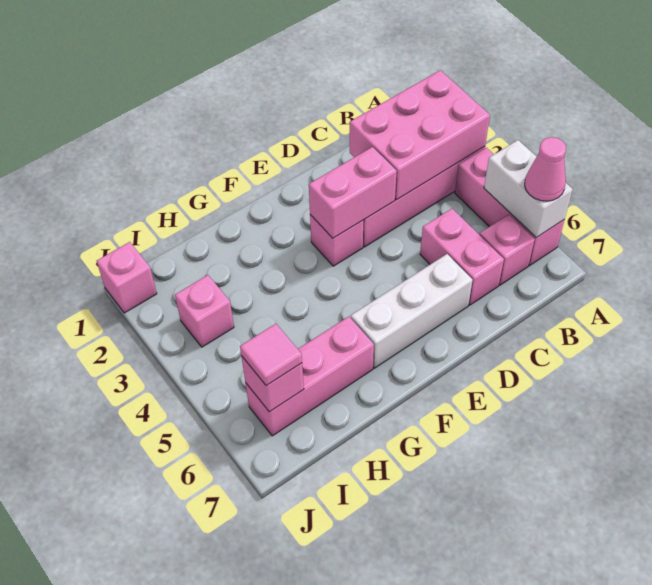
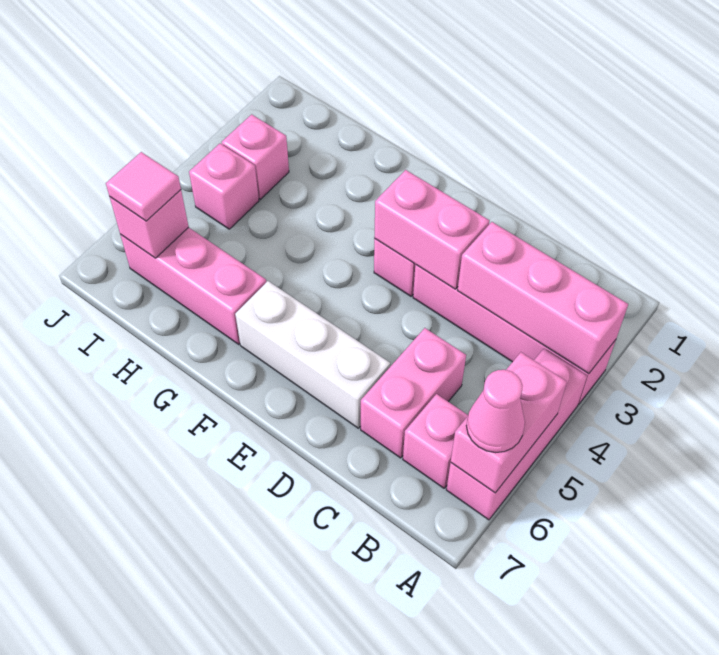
pink 2x3 brick [350,70,490,200] -> pink 1x3 brick [458,222,628,374]
white 1x2 brick [484,140,573,237] -> pink 1x2 brick [451,352,567,493]
pink 1x1 brick [97,242,157,313] -> pink 1x1 brick moved to [189,143,259,229]

